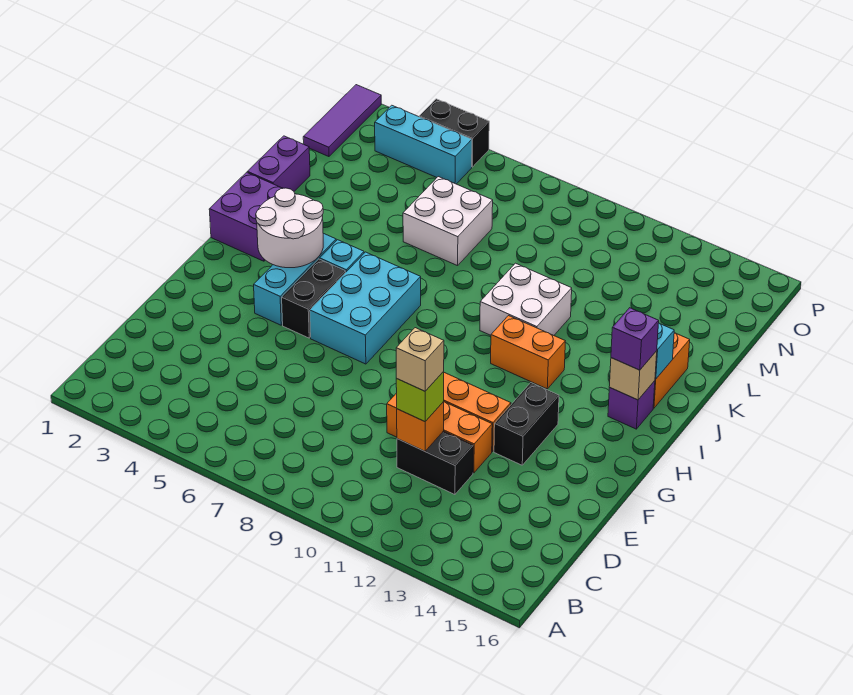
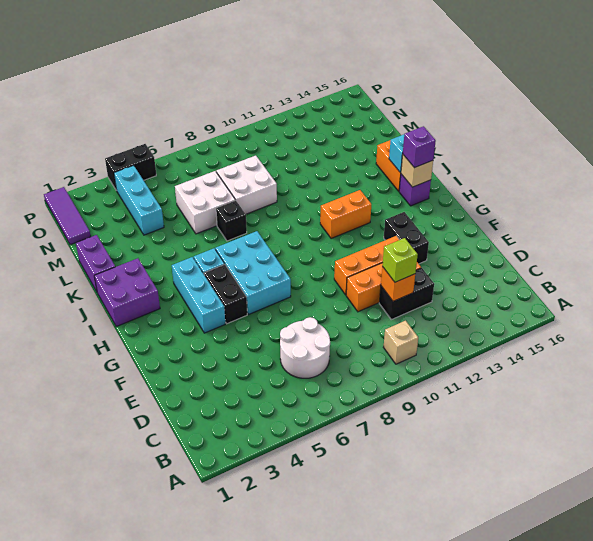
tan 1x1 brick [396,328,444,391] -> tan 1x1 brick moved to [383,321,418,364]
white 2x2 round brick [256,188,323,268] -> white 2x2 round brick moved to [280,317,330,378]
white 2x2 brick [480,263,572,335] -> white 2x2 brick moved to [216,156,277,214]
none -> black 1x1 brick [216,200,247,241]
cyan 1x3 brick [375,105,472,184] -> cyan 1x3 brick turned to [114,165,164,235]

